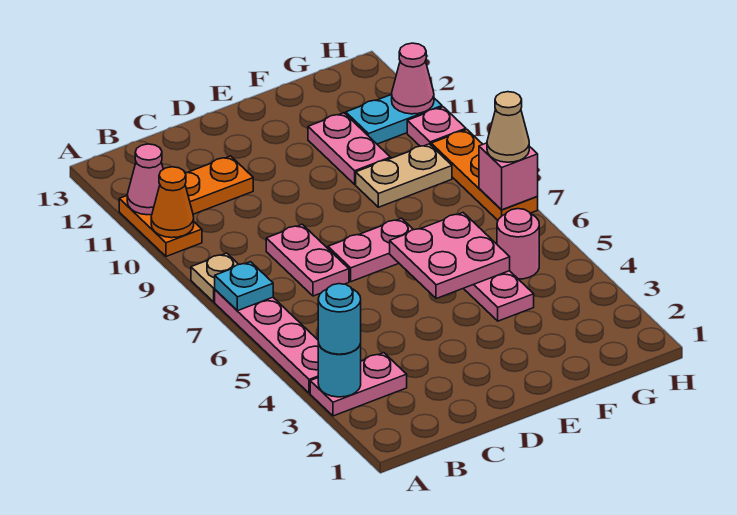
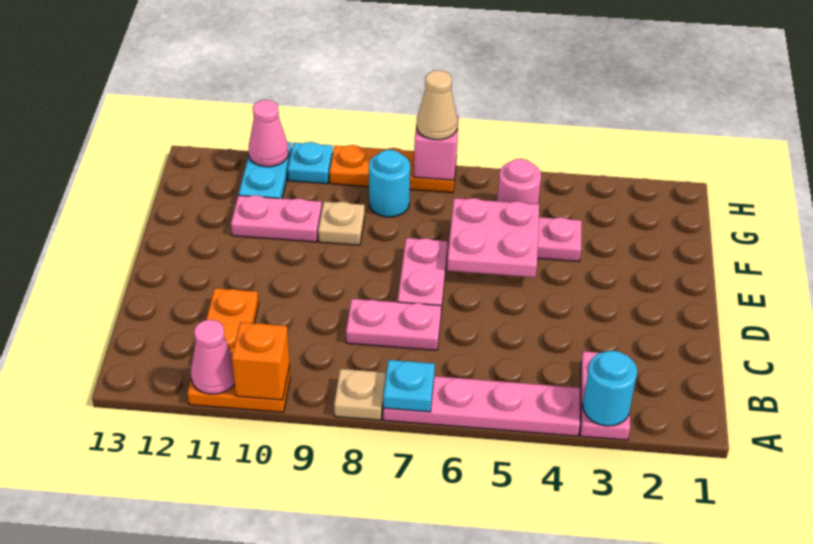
cyan 1x1 round brick [318,284,361,354] -> cyan 1x1 round brick moved to [369,150,410,217]
orange 1x1 cone [151,167,194,238] -> orange 1x1 brick [232,322,290,400]
tan 1x2 plate [356,144,452,207] -> tan 1x1 plate [318,202,365,245]
pink 1x1 plate [407,107,466,146] -> cyan 1x1 plate [288,142,333,184]

